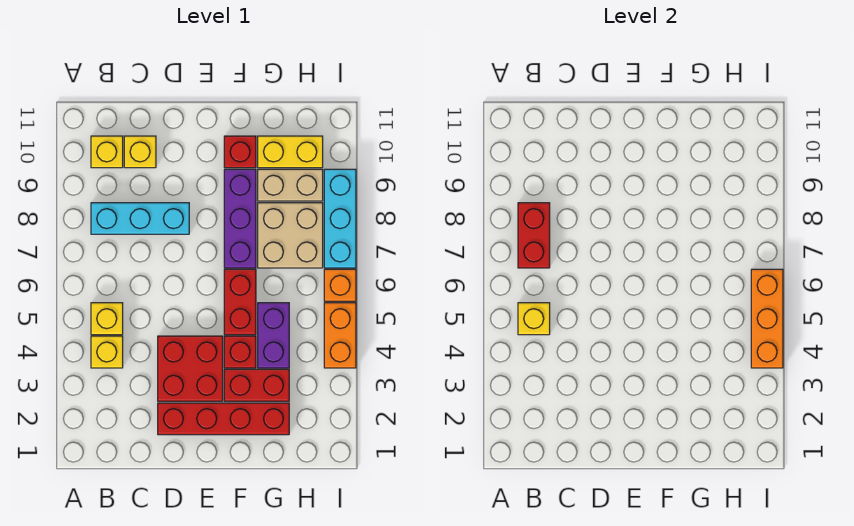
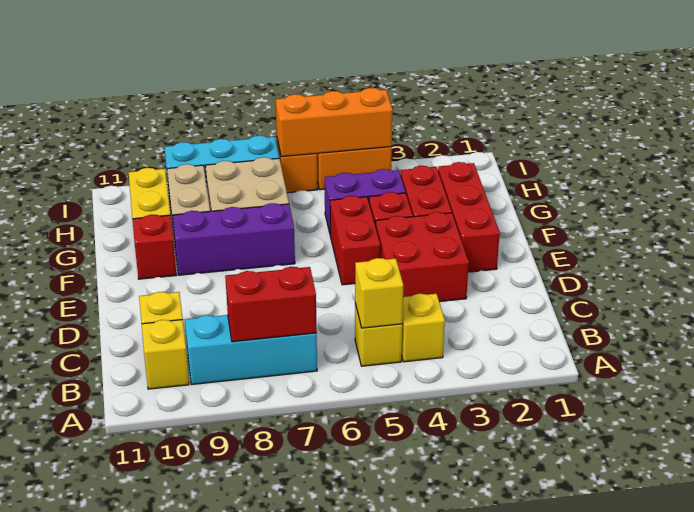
cyan 1x3 brick [91,203,189,234] -> cyan 1x3 brick turned to [185,315,317,385]
red 1x4 brick [158,403,289,435] -> red 1x3 brick [438,162,500,272]
red 1x2 brick [224,269,256,335] -> red 1x2 brick turned to [330,196,380,285]

